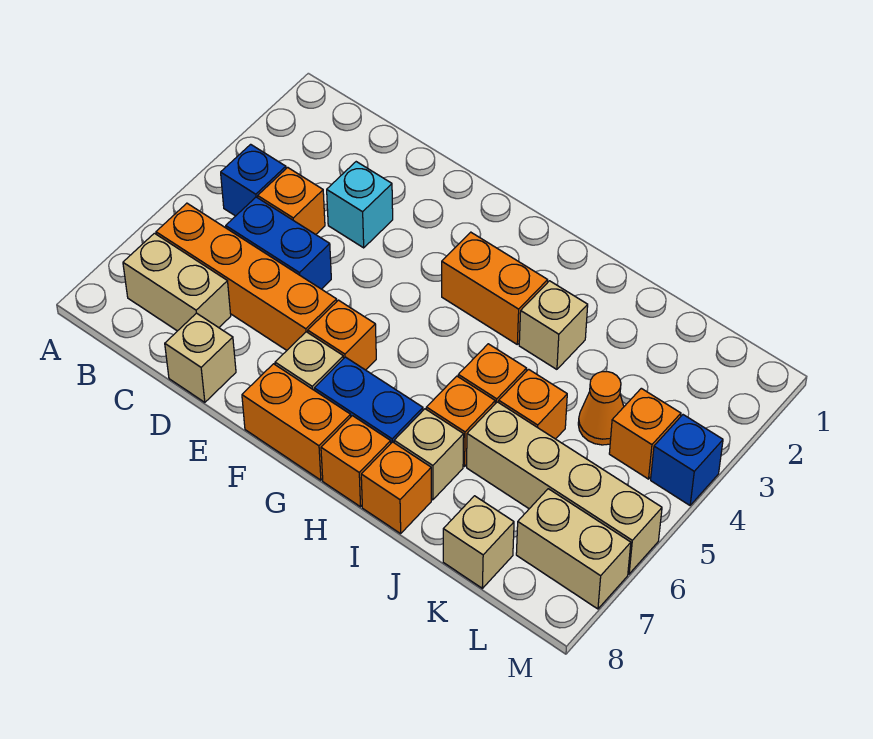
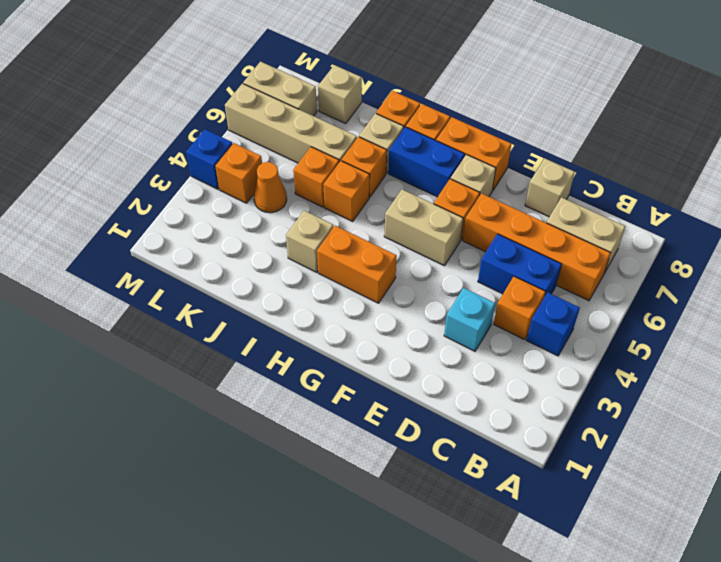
none -> tan 1x2 brick [384,189,463,266]

